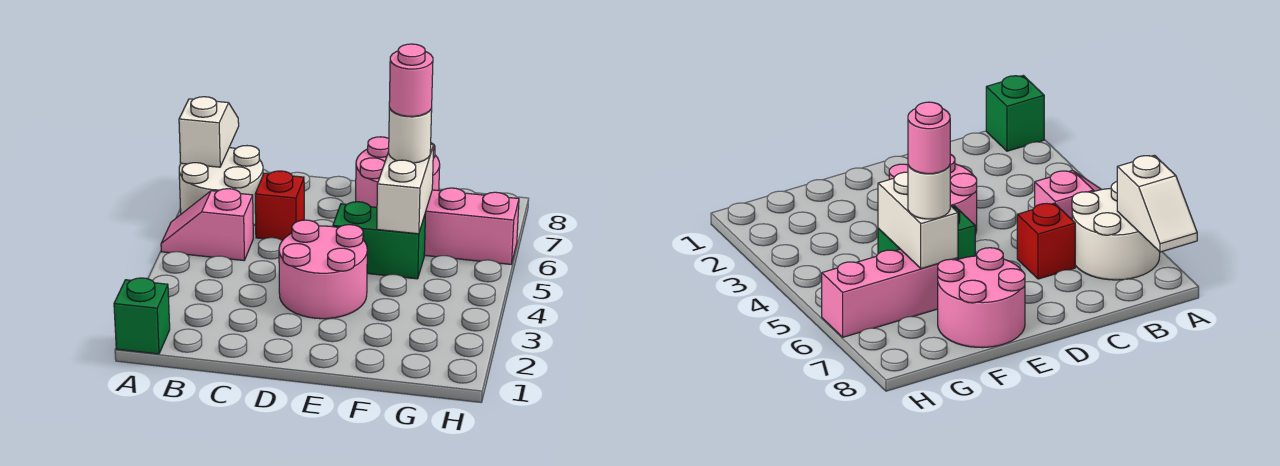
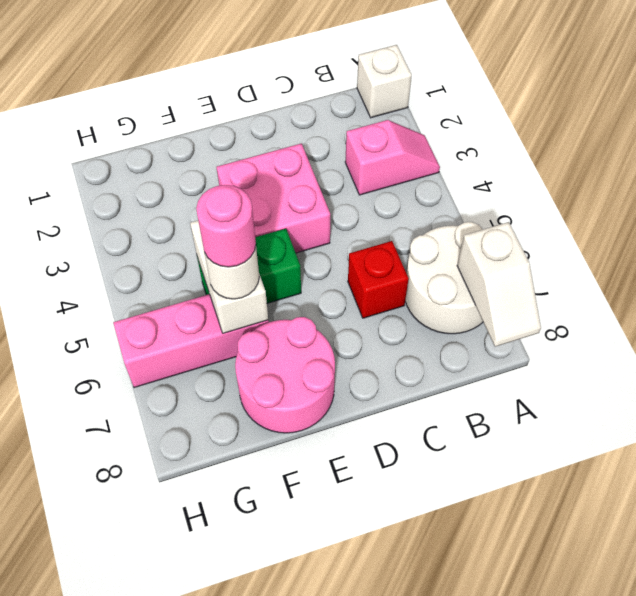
green 1x1 brick [114,278,170,354] -> white 1x1 brick [357,45,412,118]
pink 1x2 slope [161,189,253,261] -> pink 1x2 slope moved to [345,120,440,195]
pink 2x2 round brick [279,220,367,319] -> pink 2x2 brick [217,143,330,253]

